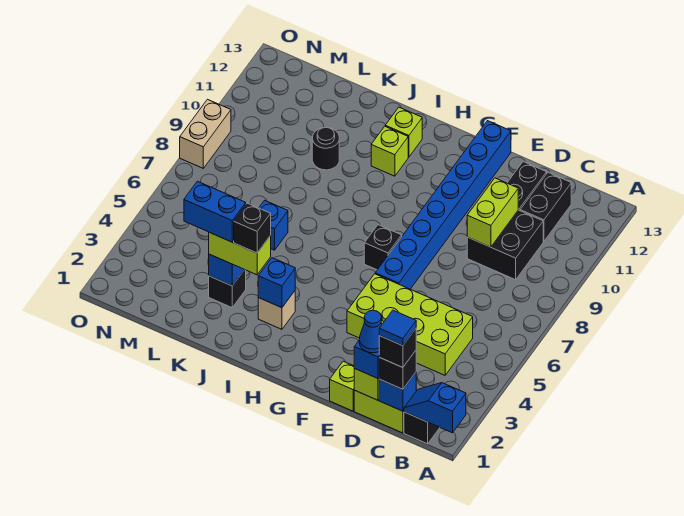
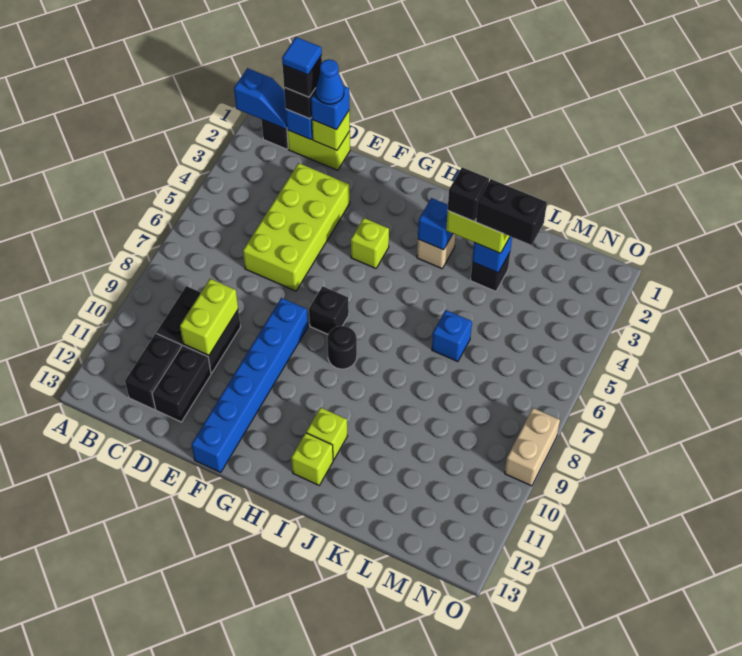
lime 2x4 brick [347,274,473,375] -> lime 2x4 brick turned to [243,163,350,291]
lime 1x1 brick [330,361,354,411] -> lime 1x1 brick moved to [351,218,389,268]
blue 1x8 brick [375,121,511,289] -> blue 1x6 brick [192,298,308,472]
blue 1x2 brick [184,181,246,242] -> black 1x2 brick [476,179,547,245]
black 1x1 round brick [312,127,339,170] -> black 1x1 round brick moved to [327,326,357,369]

